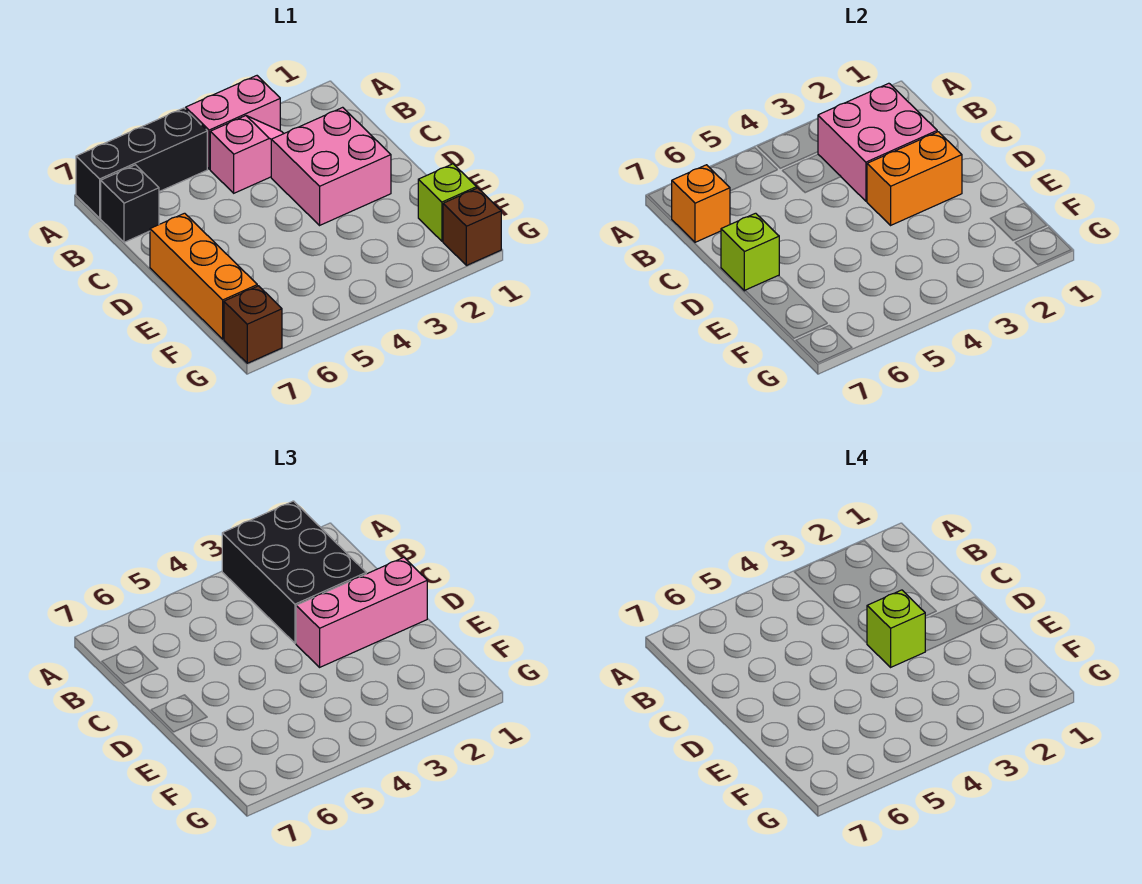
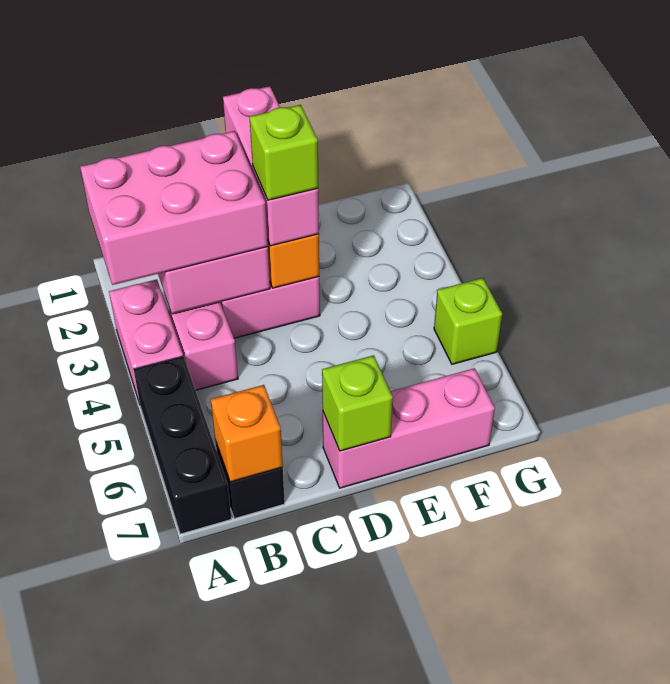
black 2x3 brick [222,501,366,643] -> pink 2x3 brick [80,131,268,285]
orange 1x3 brick [150,213,257,339] -> pink 1x3 brick [322,368,495,488]
lime 1x1 brick [418,164,477,241] -> lime 1x1 brick moved to [434,278,502,364]
brown 1x1 brick [443,188,501,265] -> none
brown 1x1 brick [224,286,282,363] -> none

